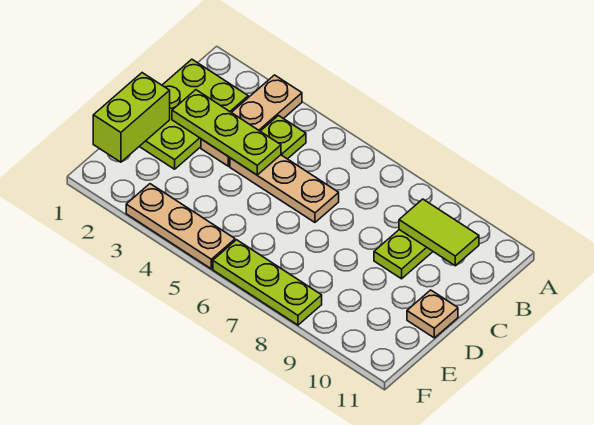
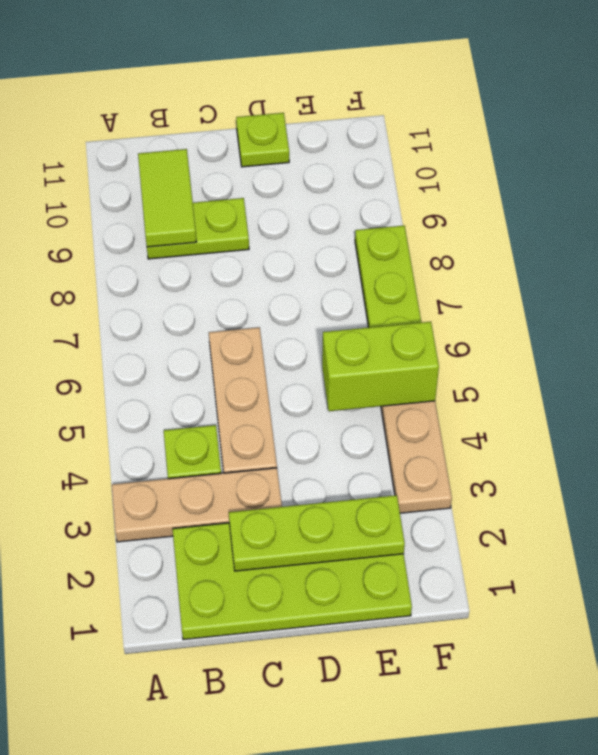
lime 2x3 plate [139,59,248,169] -> lime 2x4 plate [173,523,412,640]
lime 1x3 plate [172,90,281,175] -> lime 1x3 plate turned to [229,495,405,571]
lime 1x2 brick [93,73,170,162] -> lime 1x2 brick moved to [322,322,439,411]
tan 1x1 plate [407,290,458,338] -> lime 1x1 plate [236,113,289,167]

